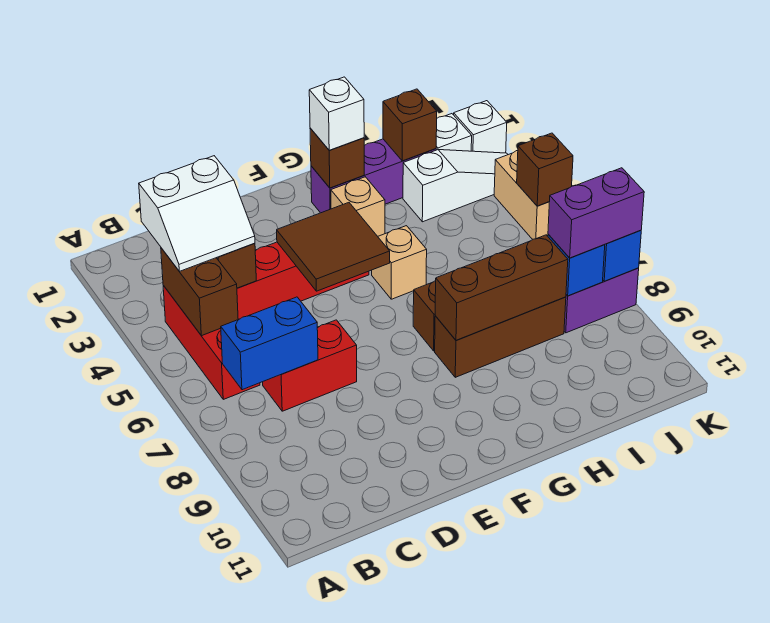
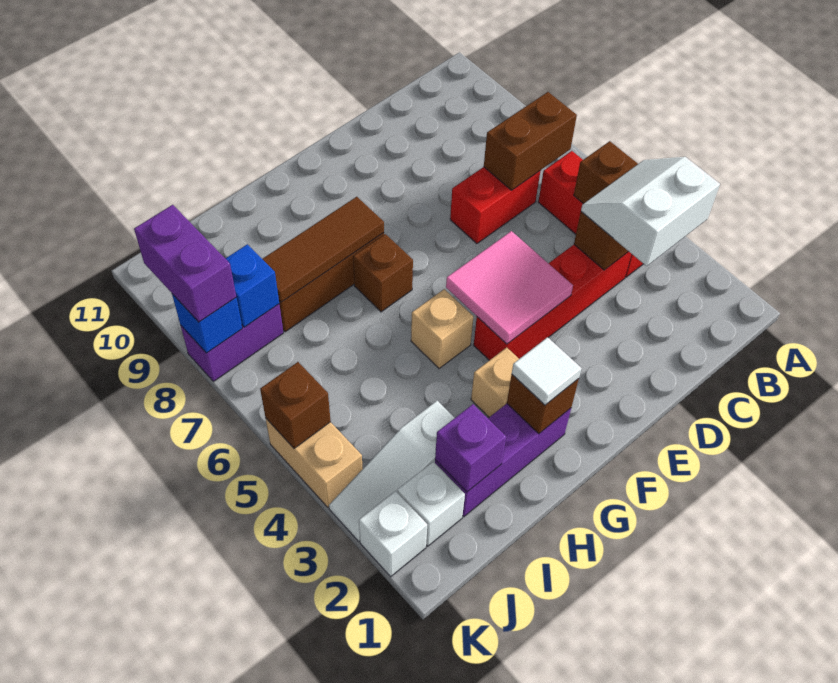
blue 1x2 brick [221,297,318,390] -> brown 1x2 brick [484,92,577,190]
brown 2x2 tile [277,203,390,291] -> pink 2x2 tile [446,231,573,344]
white 1x1 brick [309,77,364,150] -> white 1x1 tile [512,337,581,405]
brown 1x3 brick [435,235,568,340] -> brown 1x3 tile [263,197,384,302]
brown 1x1 brick [383,89,437,161] -> purple 1x1 brick [435,404,506,492]
purple 1x2 brick [548,168,644,258] -> purple 1x2 brick turned to [134,205,236,322]

